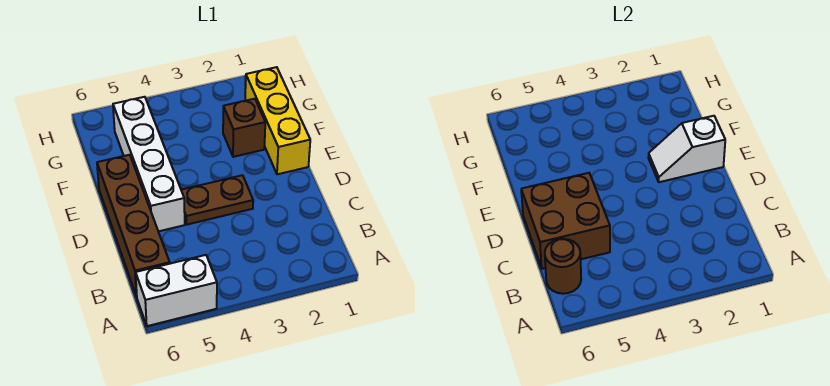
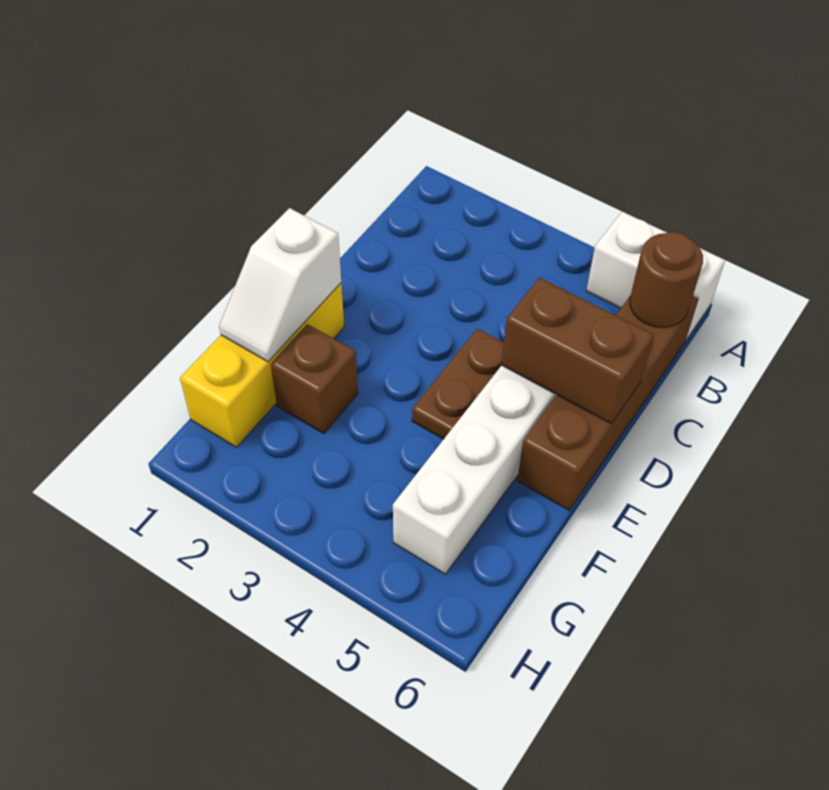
brown 2x2 brick [521,173,610,269] -> brown 1x2 brick [502,277,654,423]
brown 1x2 plate [181,175,253,225] -> brown 1x2 plate turned to [412,329,504,439]
white 1x2 slope [648,116,725,182] -> white 1x2 slope turned to [219,208,341,362]

